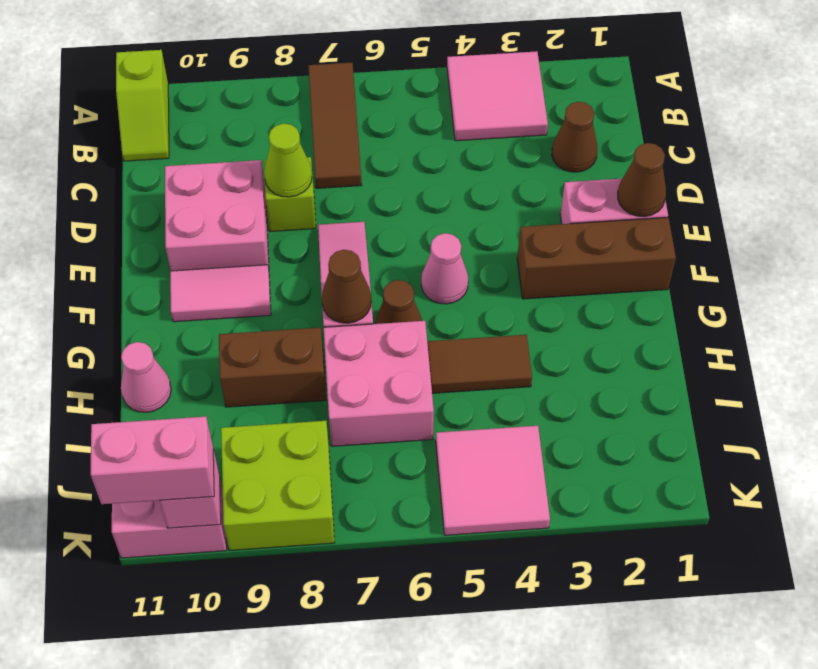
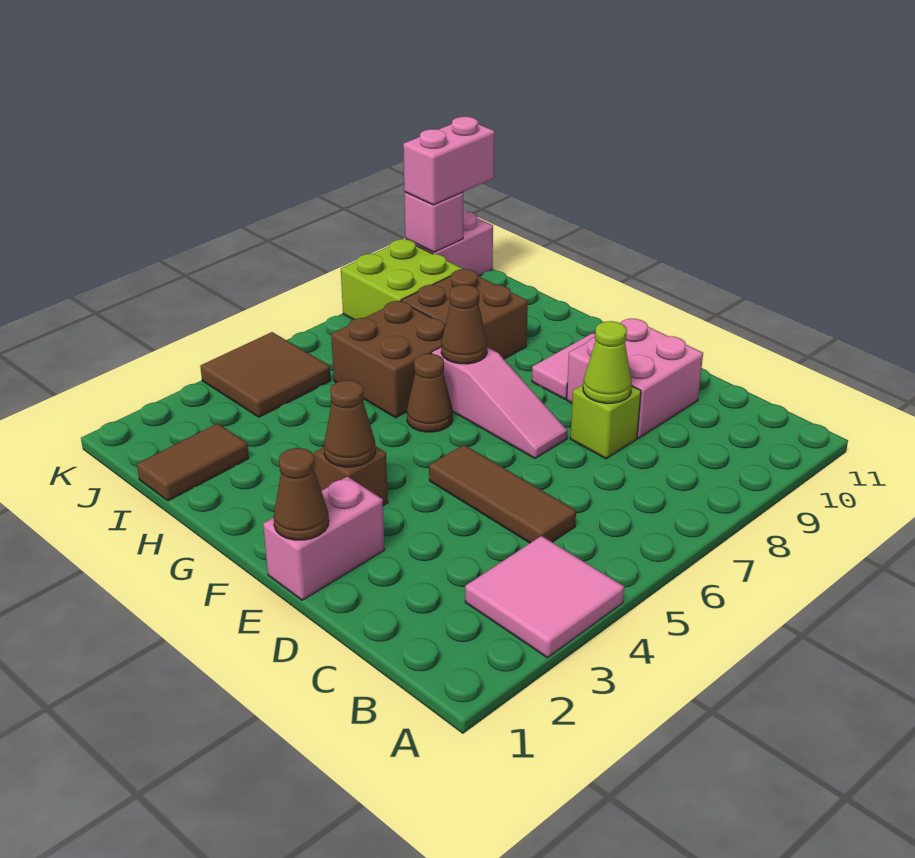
brown 1x3 tile [308,63,362,188] -> brown 1x3 tile moved to [429,445,576,543]
lime 1x2 slope [116,50,169,161] -> none
brown 1x1 cone [552,102,597,172] -> brown 1x1 cone moved to [324,380,375,467]
brown 1x3 brick [517,217,676,299] -> brown 1x1 brick [314,446,388,506]
pink 1x1 cone [421,233,468,304] -> none
brown 1x2 tile [427,335,532,393] -> brown 1x2 tile moved to [137,423,249,501]
pink 2x2 brick [324,321,434,446] -> brown 2x2 brick [331,301,445,418]
brown 1x2 brick [219,328,326,407] -> brown 2x2 brick [401,269,528,359]
pink 1x1 cone [121,342,171,412] -> none
pink 2x2 tile [436,426,550,535] -> brown 2x2 tile [200,332,331,417]

